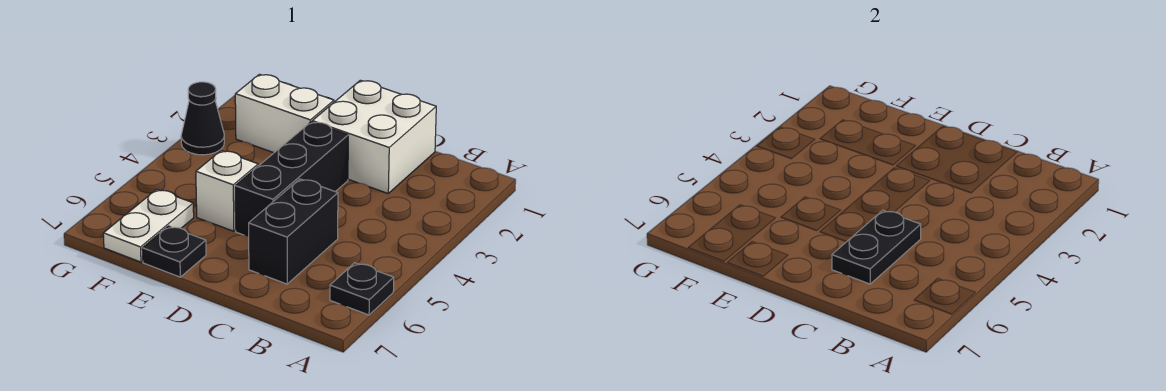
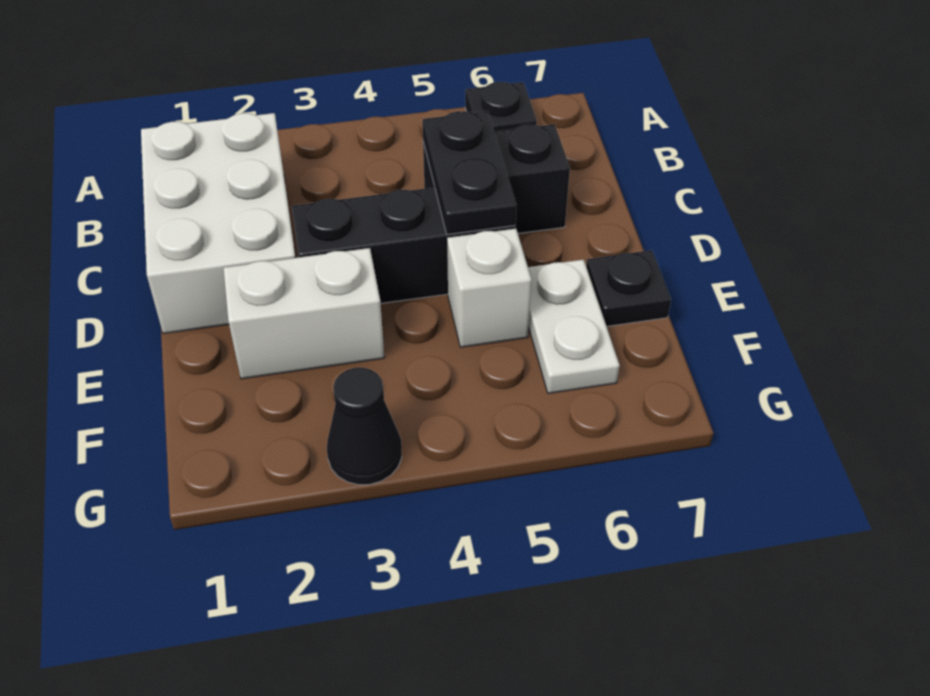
white 2x2 brick [312,80,436,193] -> white 2x3 brick [141,113,296,334]
black 1x2 plate [832,210,921,284] -> black 1x2 plate turned to [422,111,516,234]
white 1x2 brick [235,74,334,153] -> white 1x2 brick turned to [224,248,385,379]
white 1x2 plate [103,189,194,262] -> white 1x2 plate turned to [528,260,620,393]

